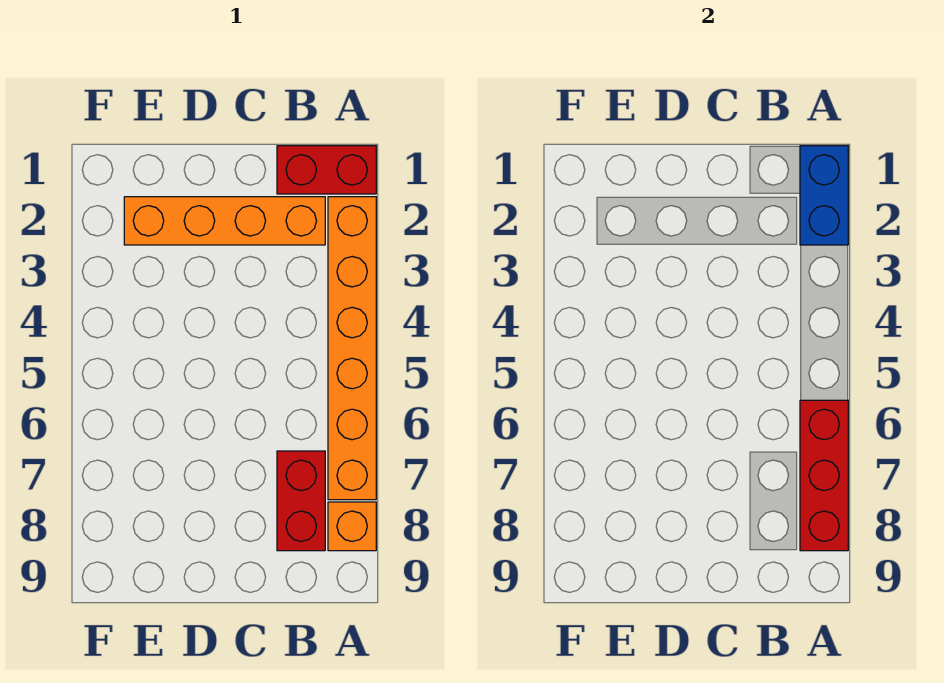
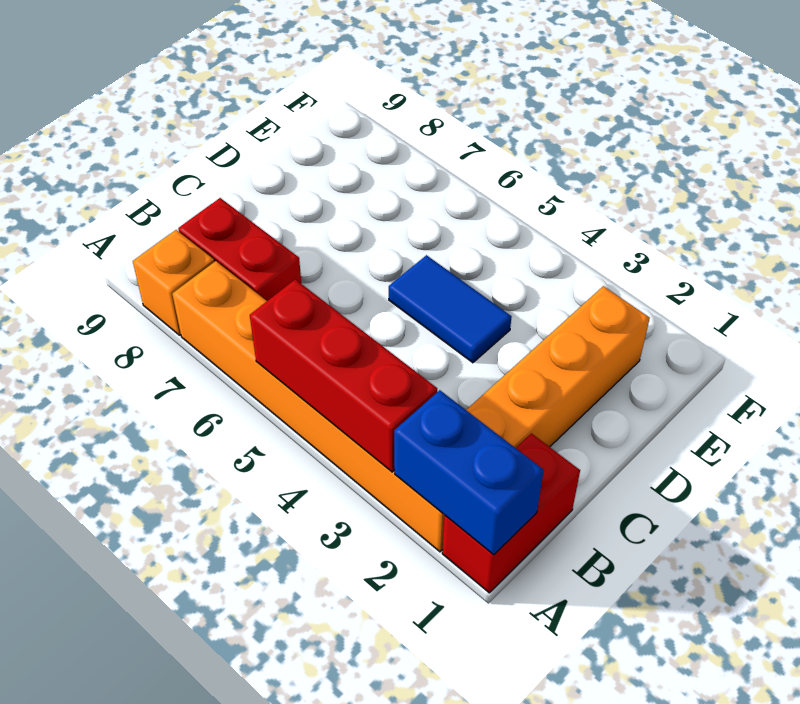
red 1x3 brick [800,400,848,551] -> red 1x3 brick moved to [250,279,437,472]
none -> blue 1x2 tile [389,255,512,363]

